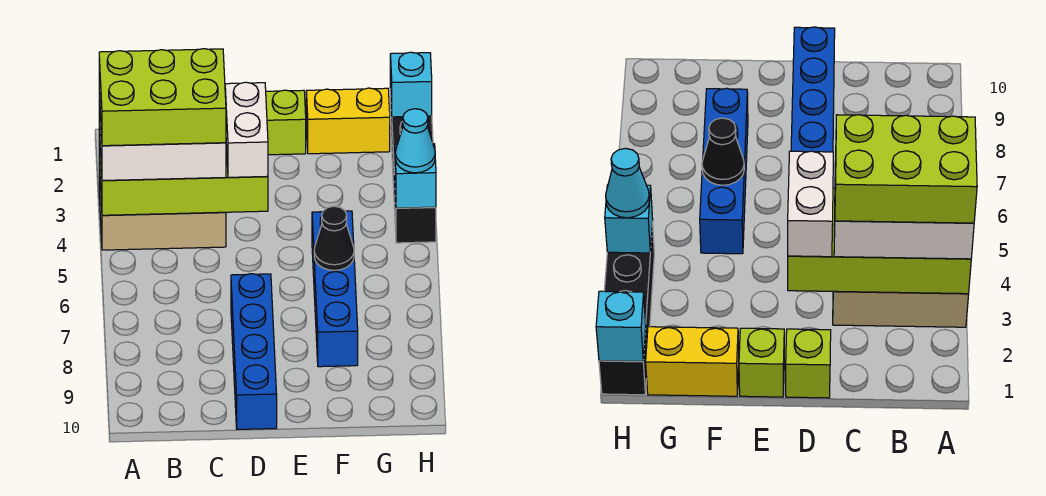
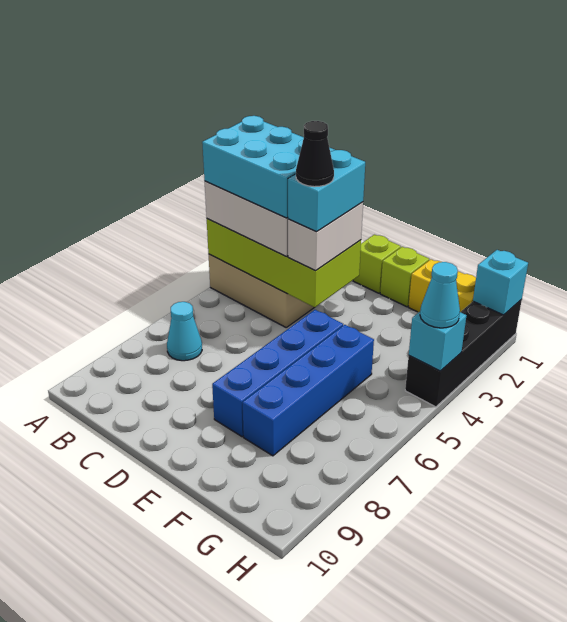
lime 2x3 brick [99,49,226,146] -> cyan 2x3 brick [202,116,335,218]
none -> cyan 1x1 cone [167,302,202,361]
none -> cyan 1x2 brick [288,150,365,232]
blue 1x4 brick [231,274,277,429] -> blue 1x4 brick moved to [212,310,343,437]
black 1x1 cone [314,206,354,270] -> black 1x1 cone moved to [296,121,334,187]

